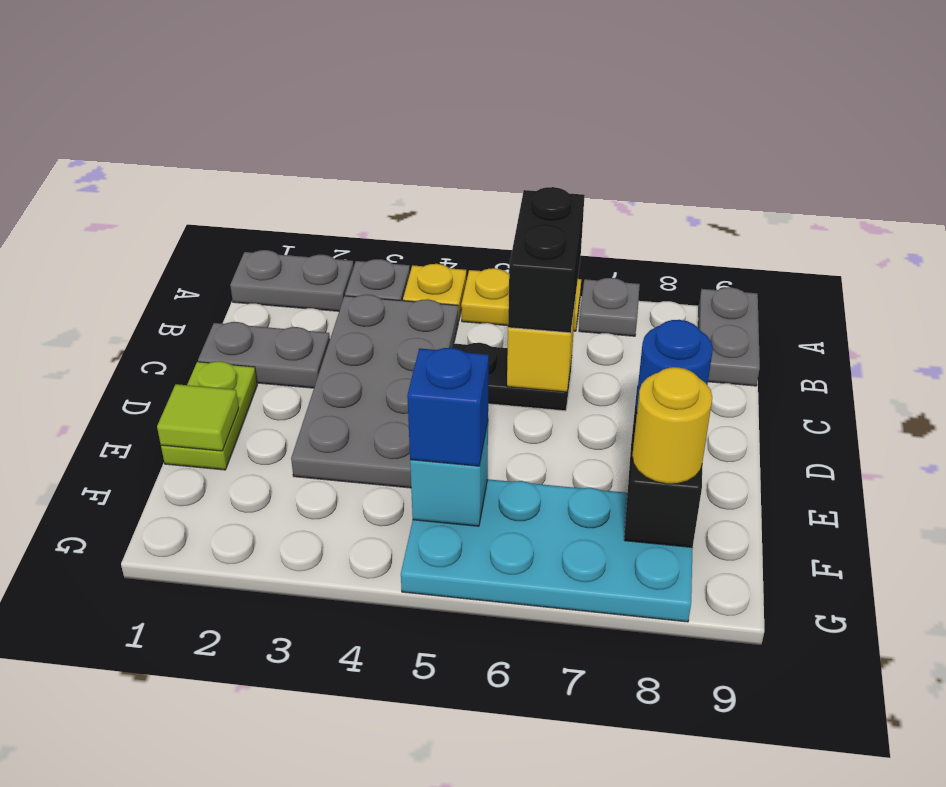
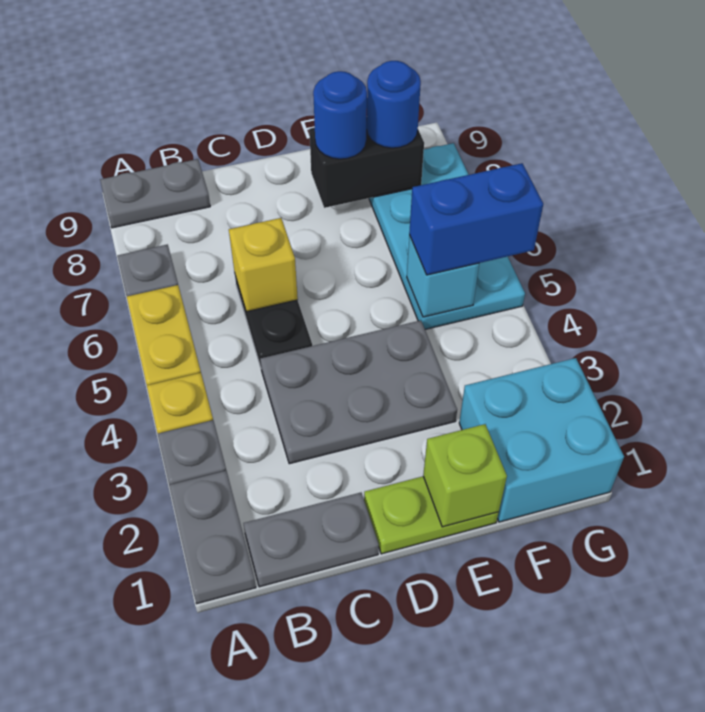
grey 2x4 plate [291,295,458,488] -> grey 2x3 plate [260,320,457,464]
black 1x2 brick [508,187,585,333] -> none
grey 1x2 plate [198,322,330,388] -> grey 1x2 plate turned to [243,493,379,587]
lime 1x1 tile [157,384,239,451] -> lime 1x1 brick [423,424,507,527]
none -> cyan 2x2 brick [459,358,624,522]
blue 1x1 brick [407,348,489,466] -> blue 1x2 brick [409,163,543,275]
yellow 1x1 round brick [632,367,712,484] -> blue 1x1 round brick [367,61,421,148]

